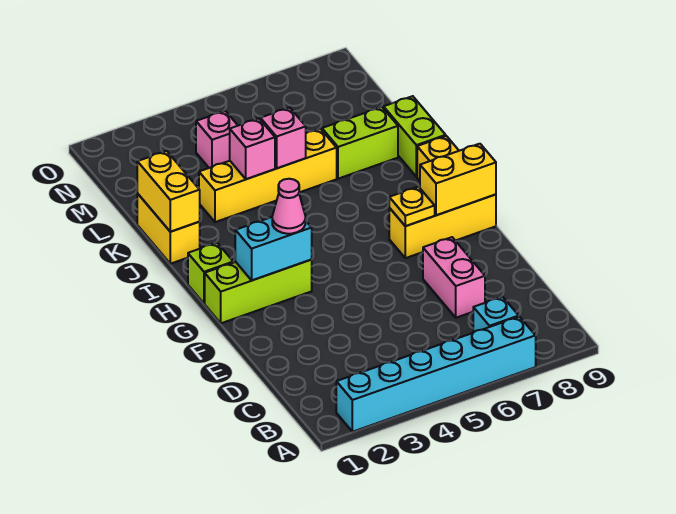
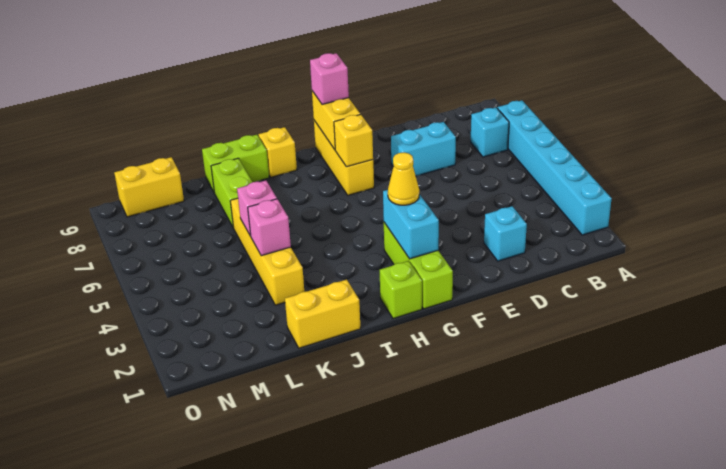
none -> cyan 1x1 brick [484,206,527,261]
pink 1x2 brick [423,237,485,318] -> cyan 1x2 brick [391,122,456,176]
pink 1x1 cone [272,179,305,234] -> yellow 1x1 cone [388,152,419,205]
yellow 1x1 plate [389,187,435,226] -> yellow 1x1 brick [334,114,373,167]
yellow 1x2 brick [137,151,200,232] -> yellow 1x2 brick moved to [114,157,184,217]
pink 1x1 brick [196,111,238,168] -> pink 1x1 brick moved to [310,53,349,105]

